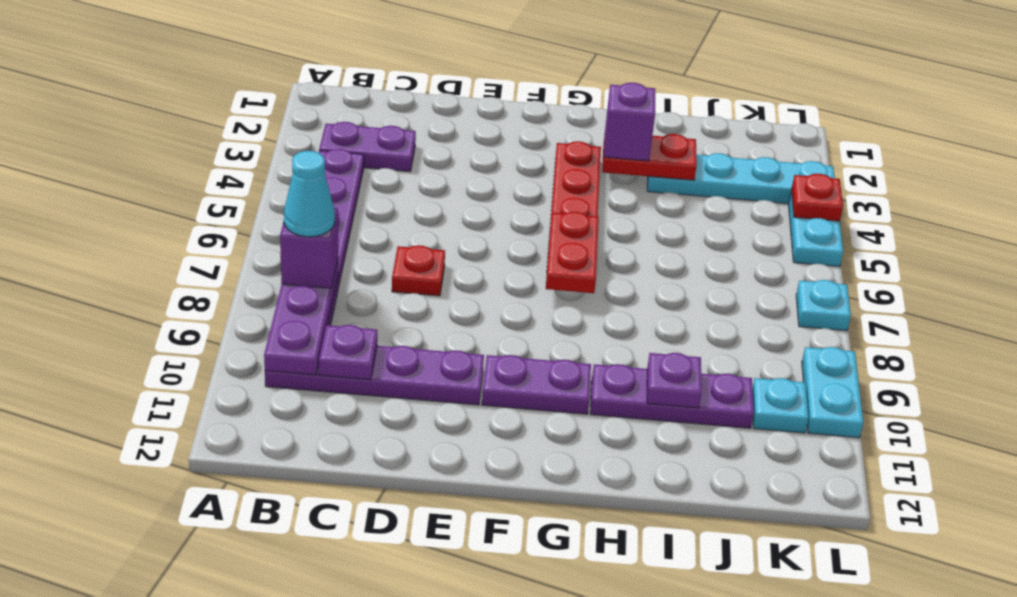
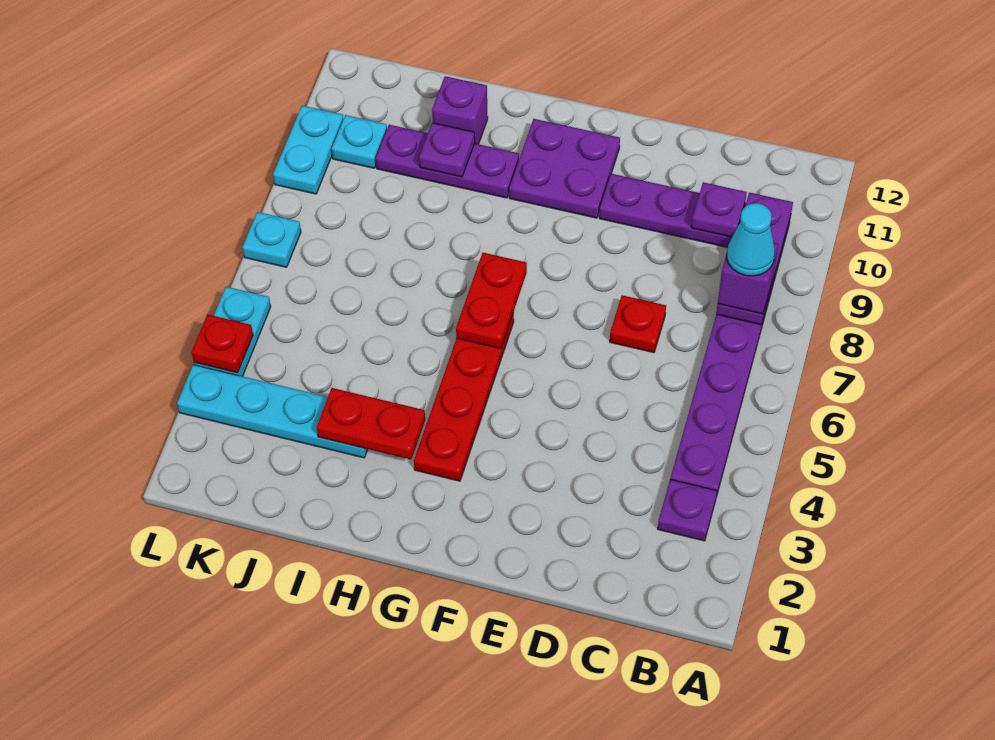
purple 1x2 plate [319,122,416,172] -> purple 1x1 plate [658,479,717,541]
purple 1x2 plate [482,355,591,414] -> purple 2x2 plate [509,119,620,218]
purple 1x1 brick [604,83,655,161] -> purple 1x1 brick moved to [432,76,488,144]

